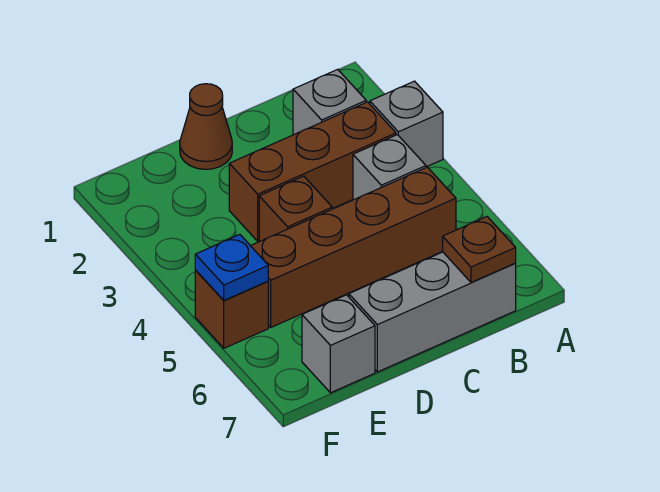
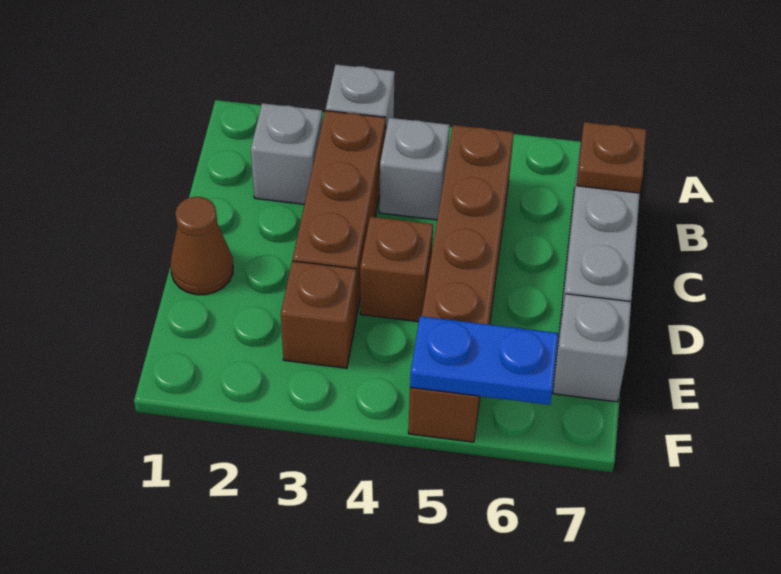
none -> brown 1x1 brick [281,261,357,368]
blue 1x1 plate [195,235,268,300] -> blue 1x2 plate [410,316,558,405]

